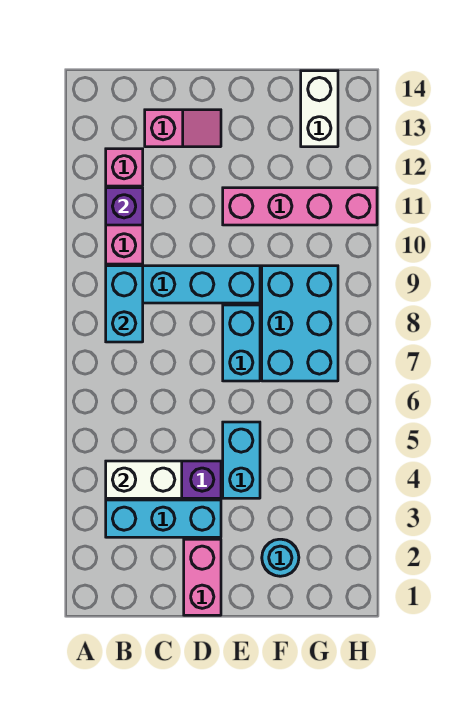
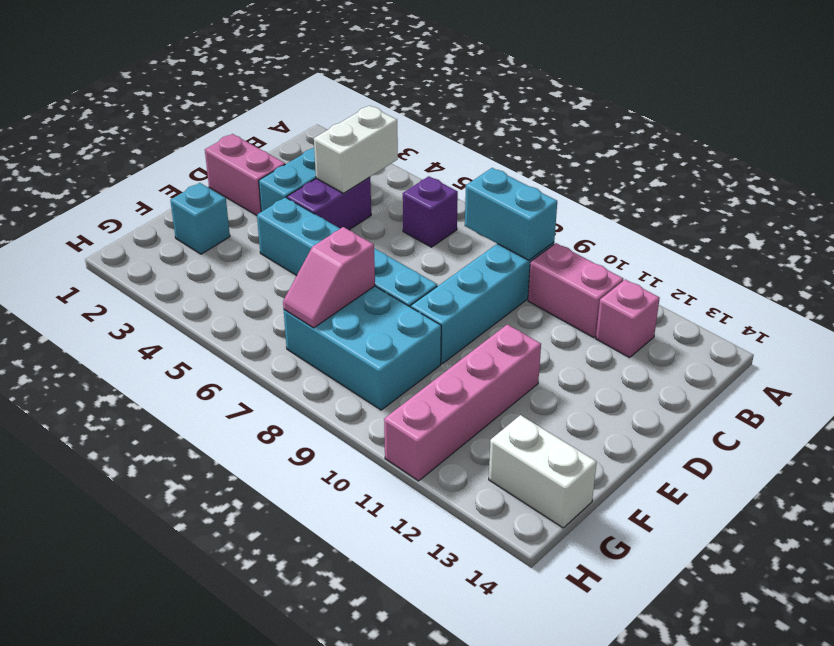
purple 1x1 brick [106,188,143,225] -> purple 1x1 brick moved to [403,176,458,247]
pink 1x2 slope [145,110,221,147] -> pink 1x2 slope moved to [283,227,375,328]
cyan 1x1 round brick [262,539,299,576] -> cyan 1x1 brick [170,183,230,254]

